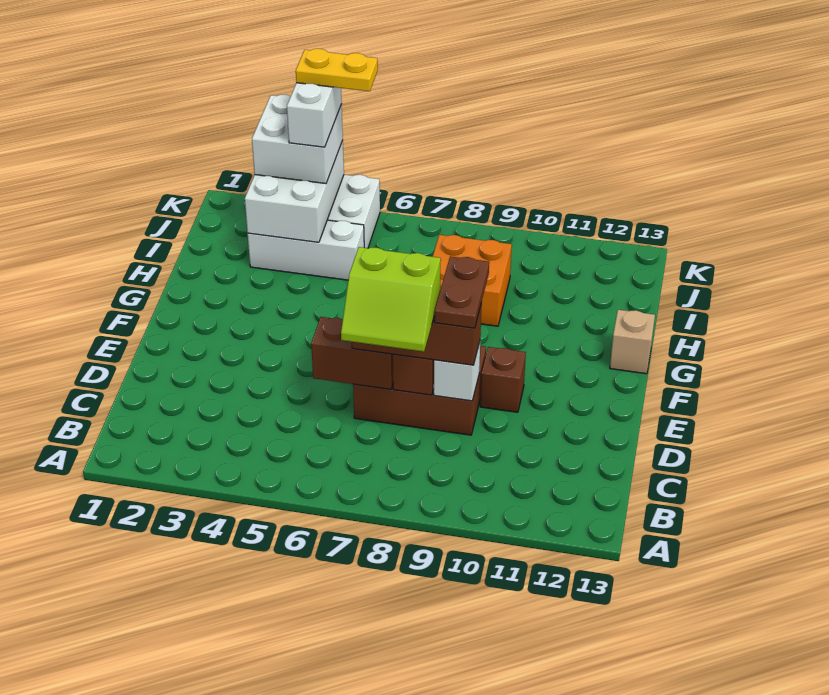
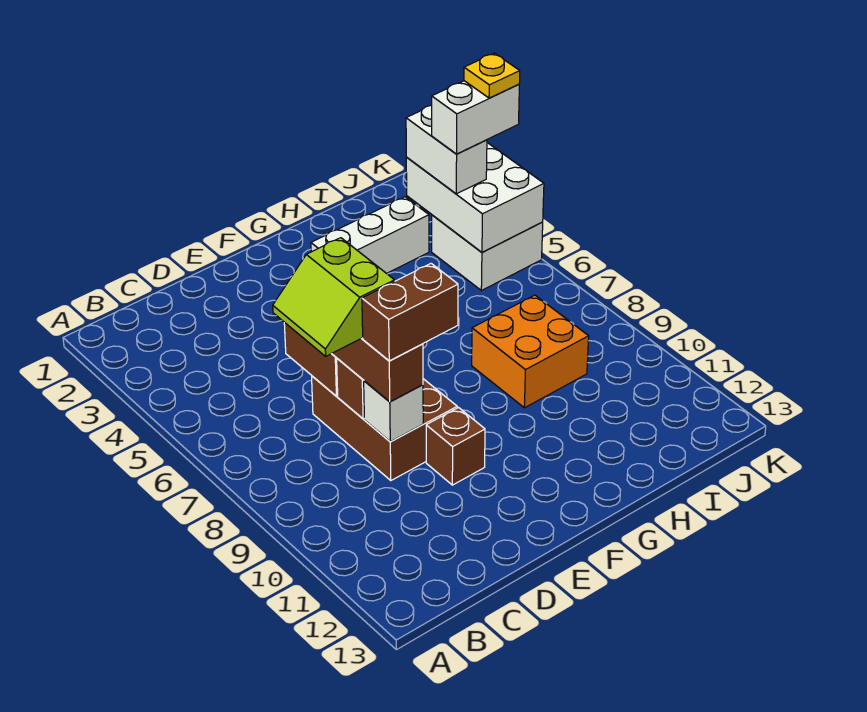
brown 1x2 plate [434,256,489,328] -> brown 1x2 brick [362,264,458,361]
tan 1x1 brick [610,310,655,374] -> none
white 1x3 brick [248,220,364,280] -> white 1x3 brick turned to [311,197,429,274]
white 2x3 brick [245,140,344,242] -> white 2x3 brick turned to [406,143,544,252]
white 2x2 brick [252,95,343,184] -> white 1x2 brick [406,105,487,194]
yellow 1x2 plate [296,49,378,91] -> yellow 1x1 plate [464,53,520,98]

